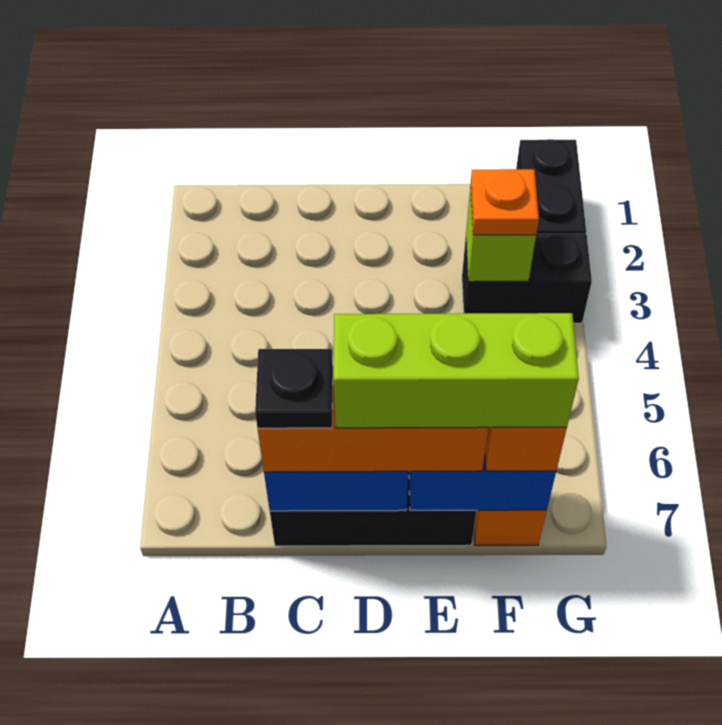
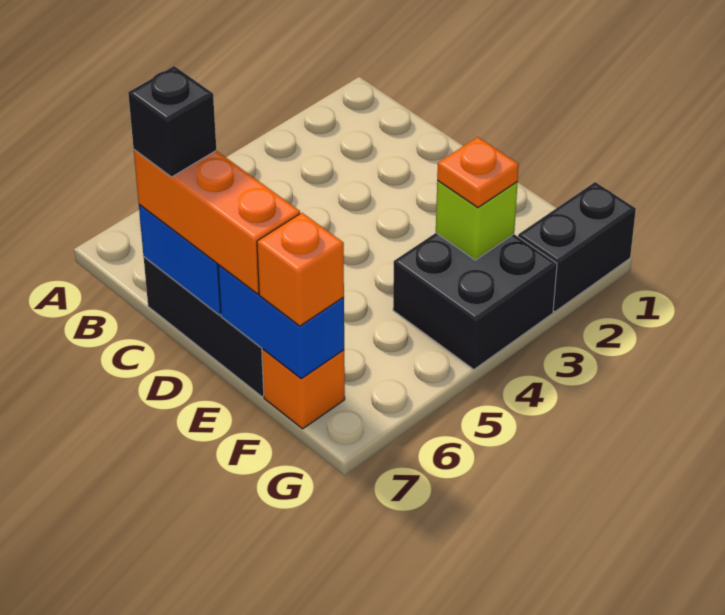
black 1x1 plate [255,349,333,428] -> black 1x1 brick [128,66,216,177]
lime 1x3 brick [333,313,579,428] -> none
black 1x2 brick [462,234,592,323] -> black 2x2 brick [393,233,557,369]

